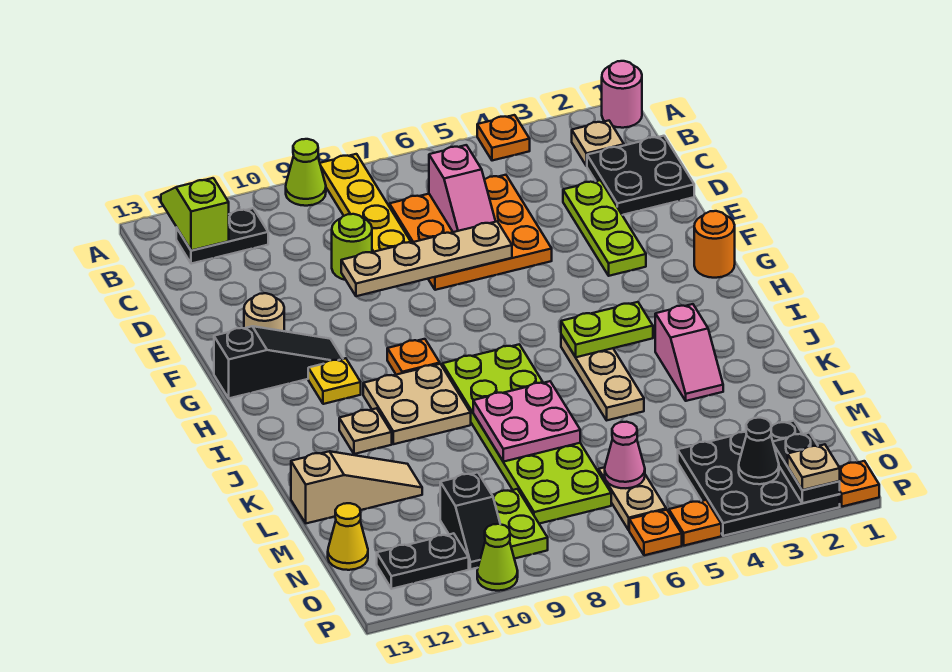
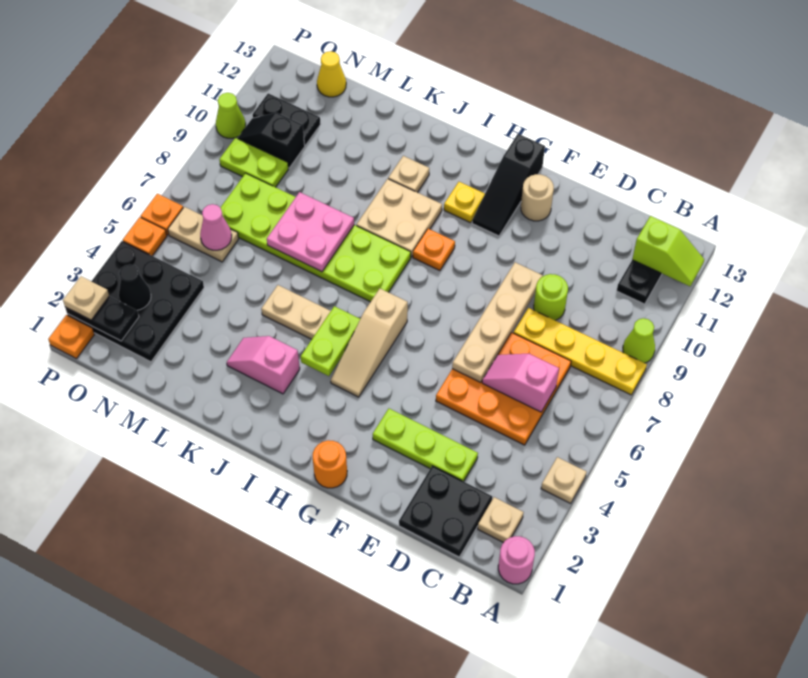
orange 1x1 plate [477,115,530,161] -> tan 1x1 plate [541,457,586,504]
tan 1x3 slope [291,451,422,523] -> tan 1x3 slope moved to [331,289,408,397]
black 1x2 plate [377,533,469,589] -> black 1x2 plate turned to [253,93,321,145]

